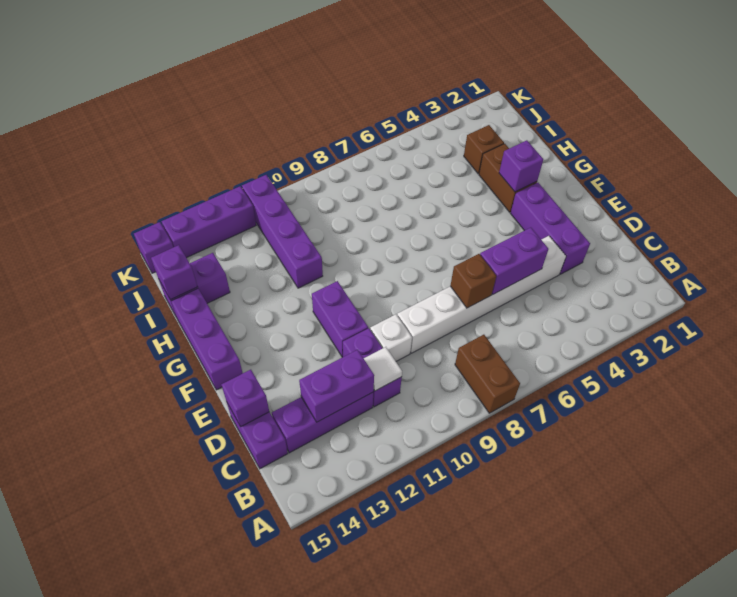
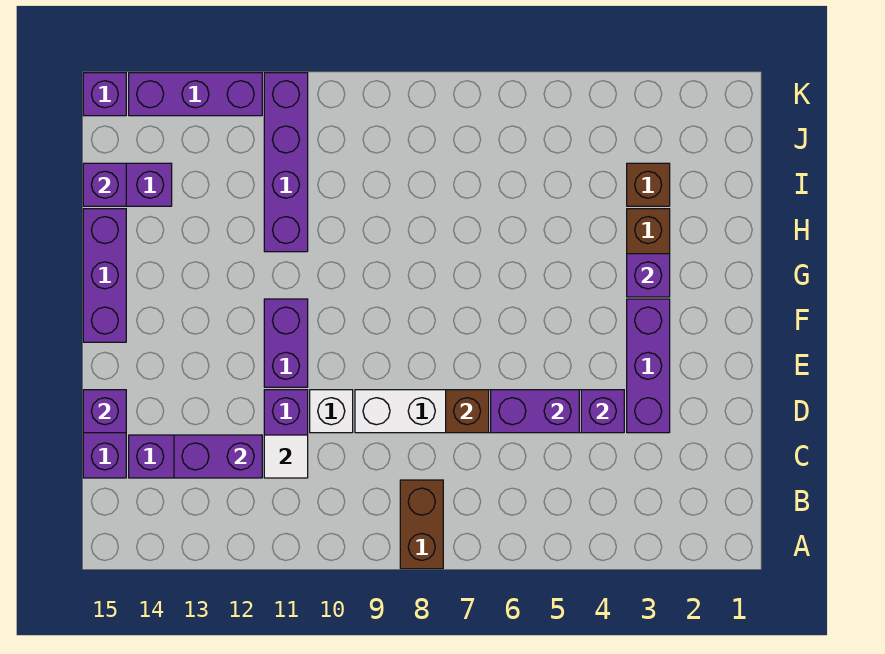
none -> purple 1x1 brick [581,390,624,433]

